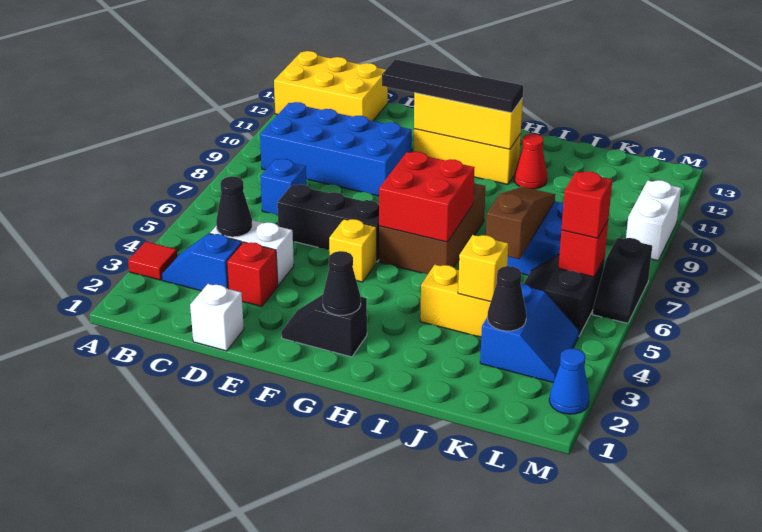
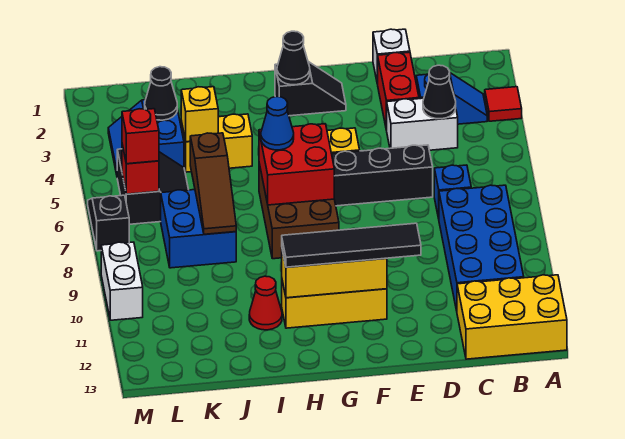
blue 2x4 brick [260,102,412,196] -> blue 2x4 brick turned to [439,185,524,311]
red 1x1 brick [227,242,278,307] -> red 1x2 brick [378,52,419,130]
blue 1x1 cone [549,348,589,414] -> blue 1x1 cone moved to [261,97,294,150]

